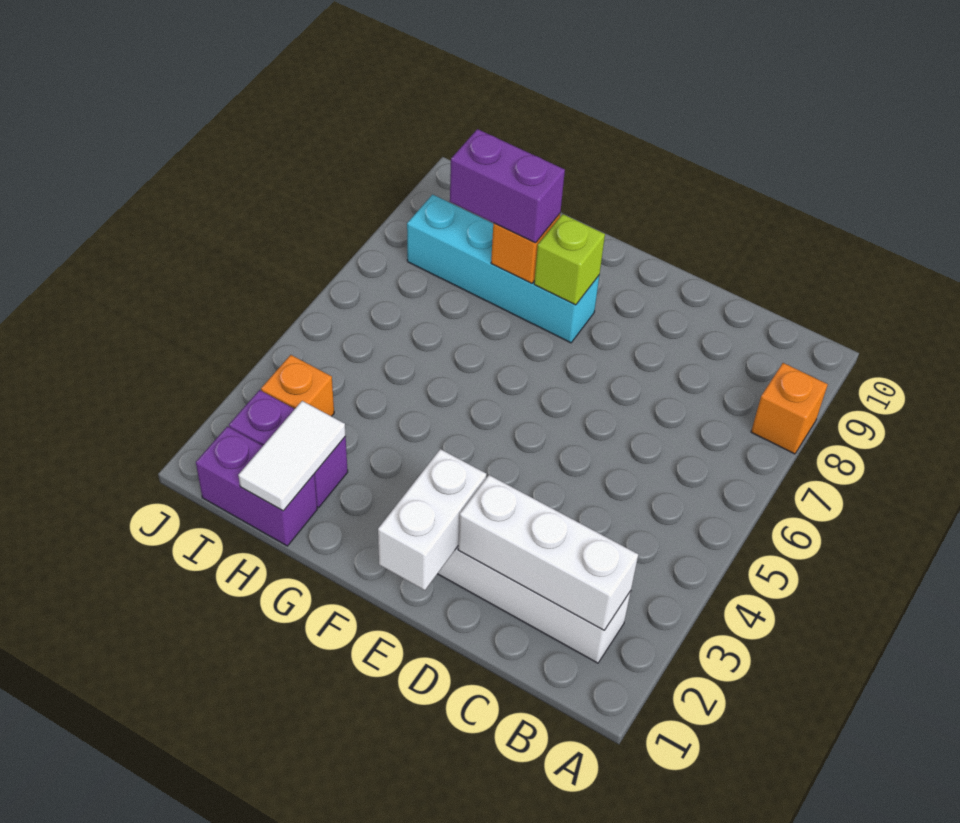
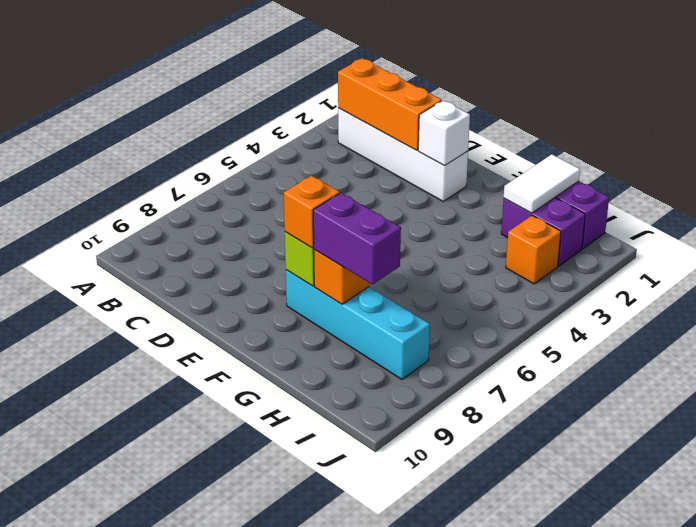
orange 1x1 brick [751,363,828,454] -> orange 1x1 brick moved to [284,176,340,248]
white 1x3 brick [458,475,638,630] -> orange 1x3 brick [338,58,442,151]
white 1x2 brick [378,449,486,590] -> white 1x1 brick [418,100,470,165]

